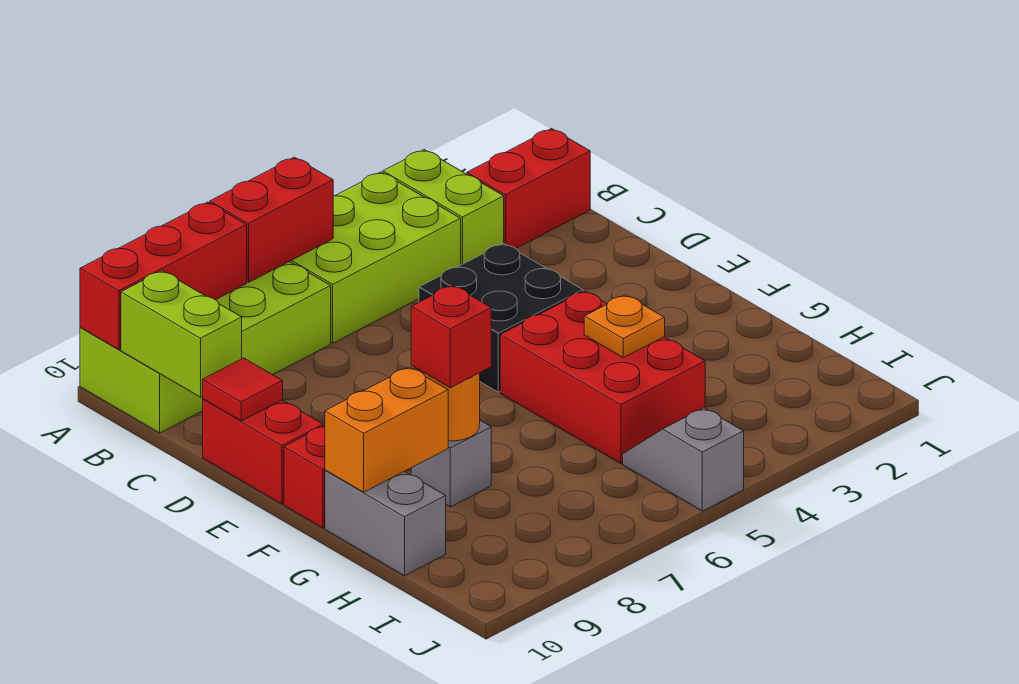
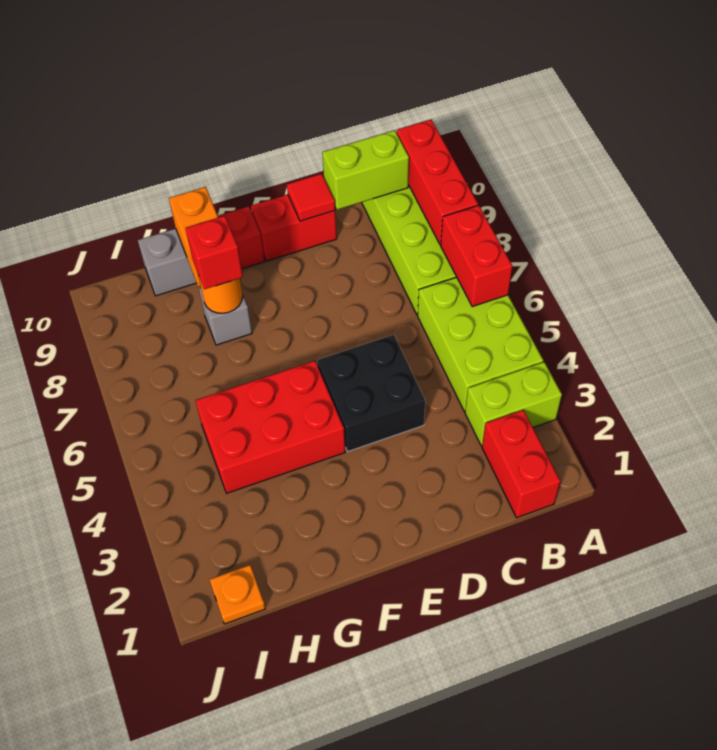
orange 1x1 plate [584,295,665,358] -> orange 1x1 plate moved to [210,565,265,624]
grey 1x2 slope [623,408,744,511] -> none

